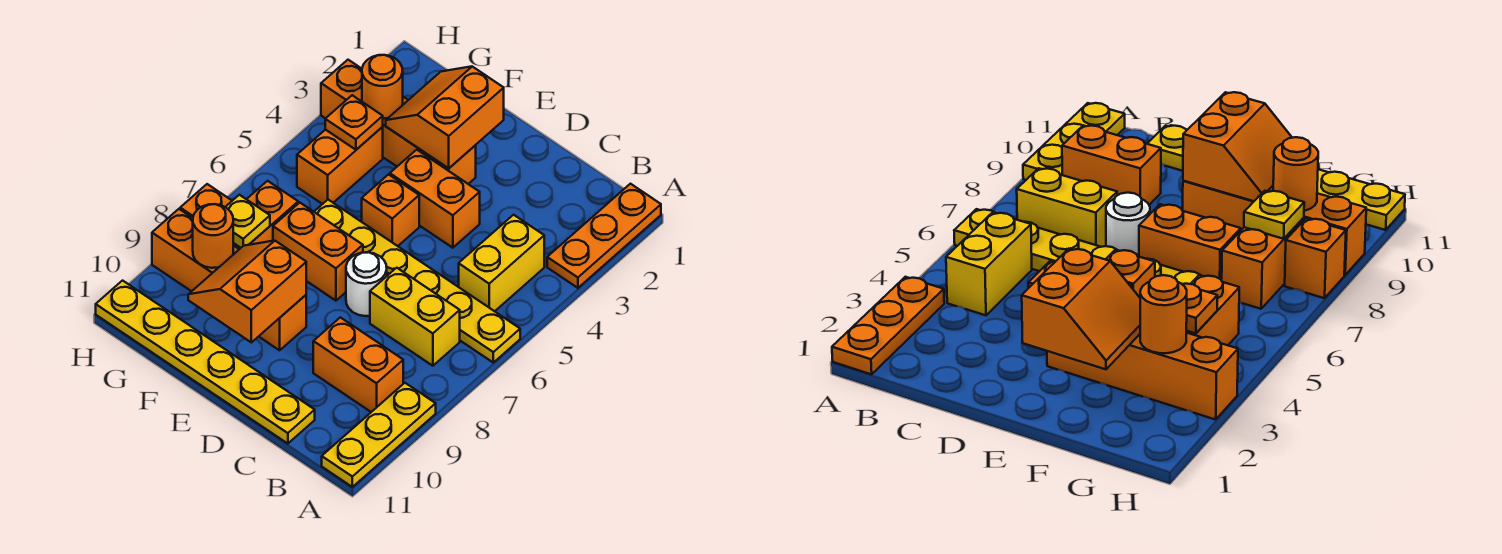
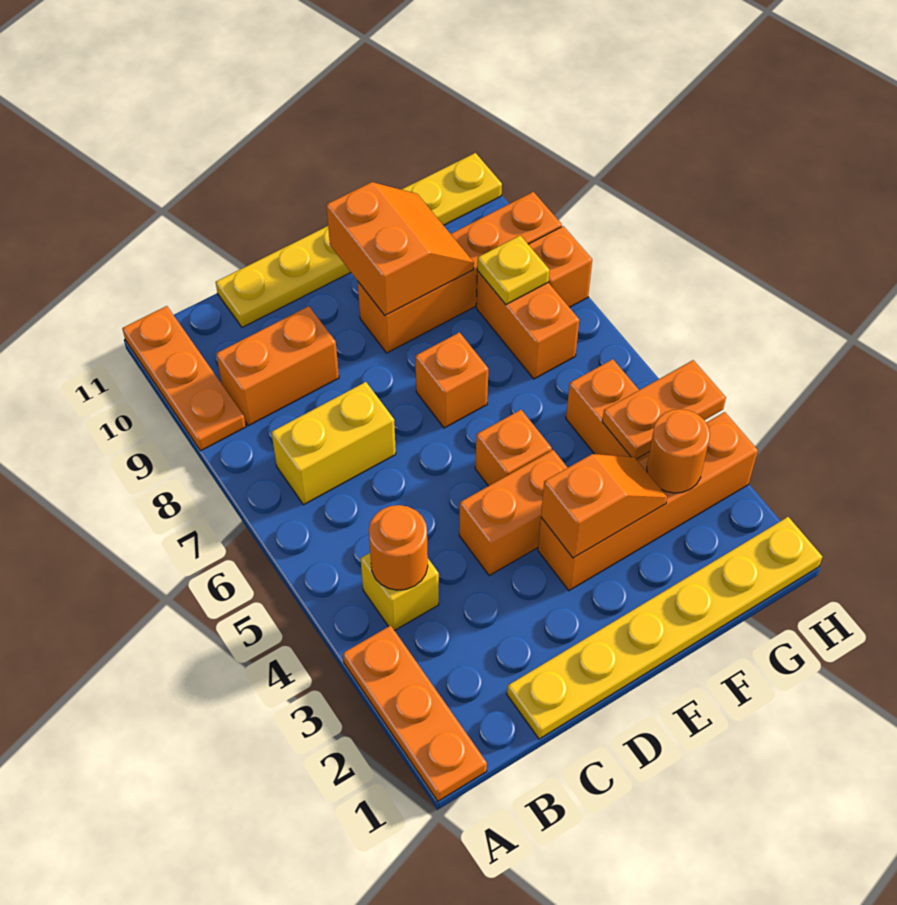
yellow 1x6 plate [314,200,520,362] -> yellow 1x6 plate moved to [507,517,823,739]
yellow 1x3 plate [322,383,436,487] -> orange 1x3 plate [122,306,246,451]
yellow 1x2 brick [459,215,544,311] -> yellow 1x1 brick [361,553,439,631]
white 1x1 round brick [346,252,387,316] -> none
orange 2x2 slope [386,66,504,168] -> orange 1x2 slope [541,454,667,558]
orange 1x2 brick [273,203,363,301] -> orange 1x1 brick [415,332,488,428]
orange 1x1 plate [325,95,383,150] -> orange 1x2 plate [602,360,726,459]
orange 1x1 round brick [193,204,233,268] -> orange 1x1 round brick moved to [369,505,428,590]

